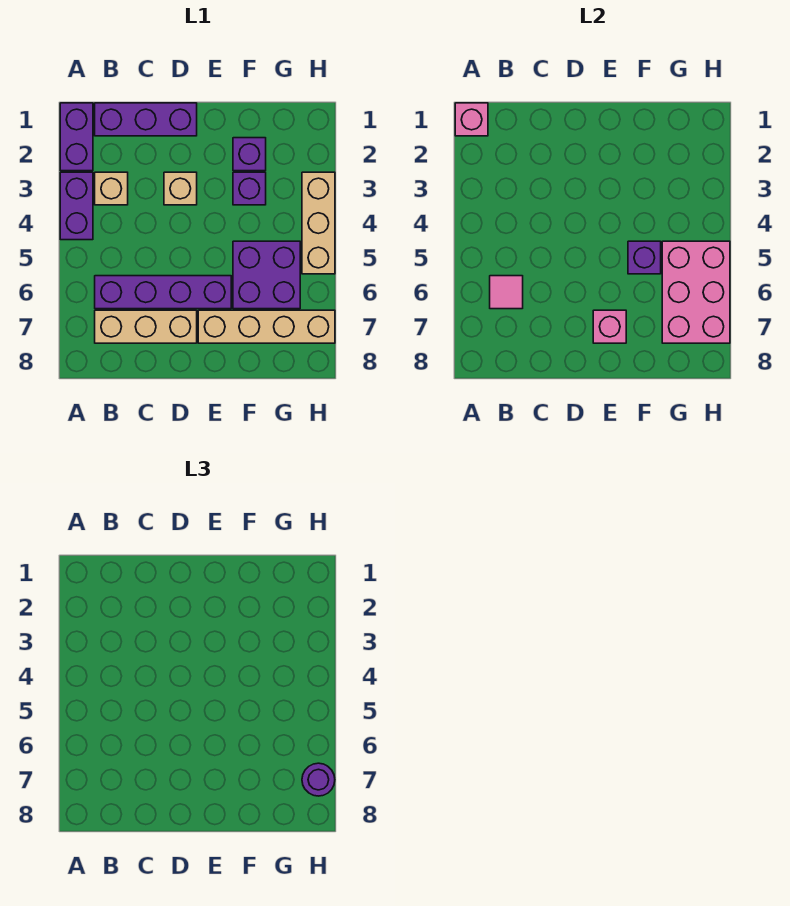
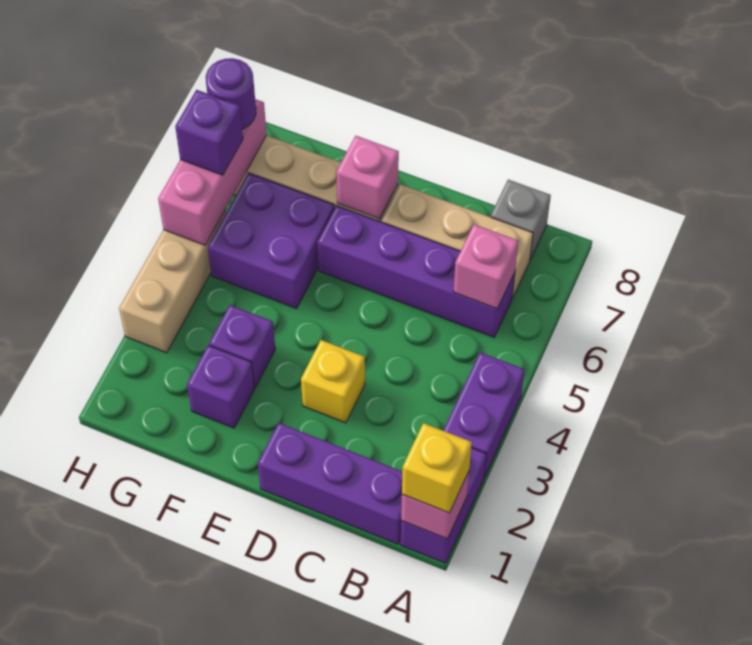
none -> yellow 1x1 brick [402,423,472,513]
tan 1x1 brick [95,172,128,205] -> none
pink 1x1 tile [490,276,523,309] -> pink 1x1 brick [454,224,518,309]
none -> grey 1x1 brick [491,180,551,260]
tan 1x1 brick [164,172,197,205] -> yellow 1x1 brick [301,340,365,423]
purple 1x1 brick [628,241,661,274] -> purple 1x1 brick moved to [175,90,243,175]
pink 2x3 brick [662,241,730,343] -> pink 1x3 brick [158,99,267,245]

